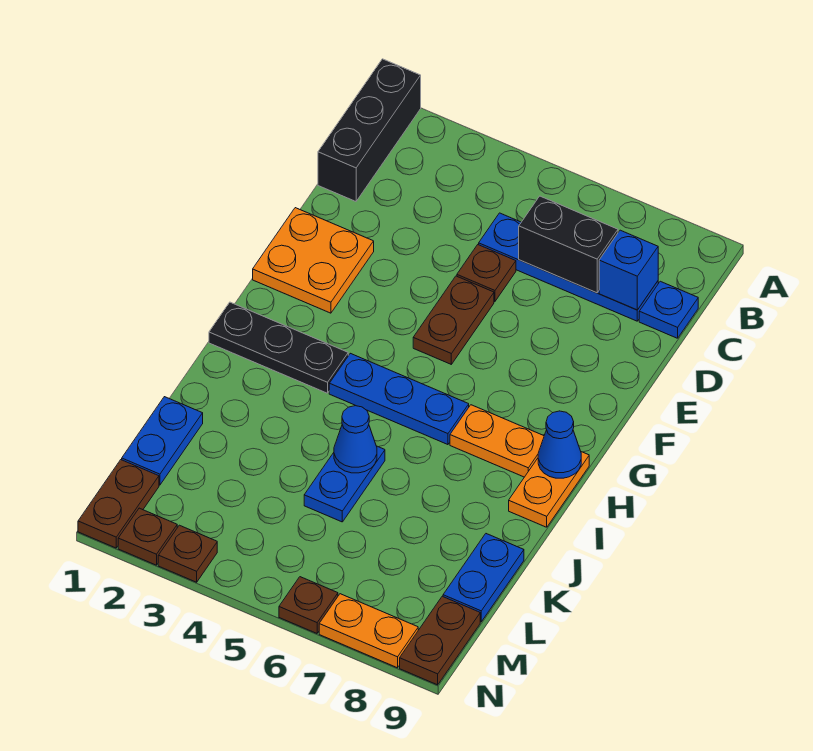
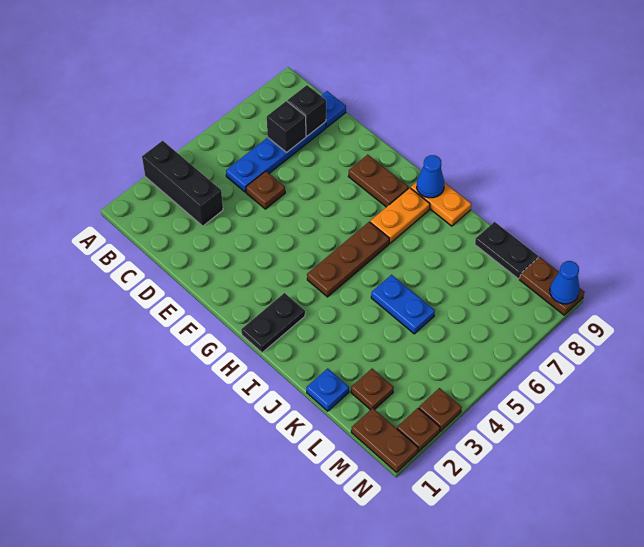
black 1x3 brick [318,59,421,201] -> black 1x3 brick moved to [142,141,223,226]
black 1x2 brick [519,196,618,293] -> black 1x1 brick [267,101,306,152]
blue 1x1 brick [599,230,658,310] -> black 1x1 brick [287,85,326,136]
orange 2x2 plate [253,208,374,313] -> none
brown 1x2 plate [413,276,494,364] -> brown 1x2 plate moved to [349,155,409,207]
black 1x3 plate [209,302,348,393] -> black 1x2 plate [241,293,305,353]
blue 1x3 plate [329,353,469,445] -> brown 1x3 plate [307,222,389,297]
blue 1x1 cone [334,406,377,473] -> blue 1x1 cone moved to [550,261,580,304]
blue 1x2 plate [122,397,203,485] -> blue 1x1 plate [306,368,349,411]
blue 1x2 plate [443,534,524,622] -> black 1x2 plate [475,222,538,279]
brown 1x1 plate [279,577,338,633] -> brown 1x1 plate moved to [351,369,394,410]
orange 1x2 plate [319,594,418,668] -> none

